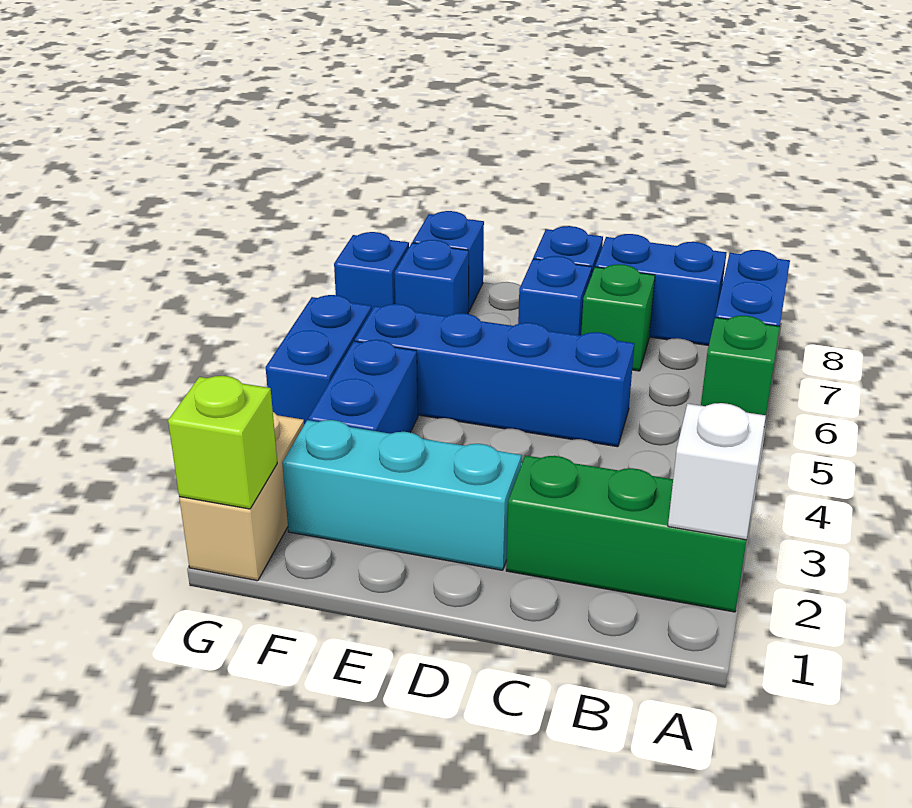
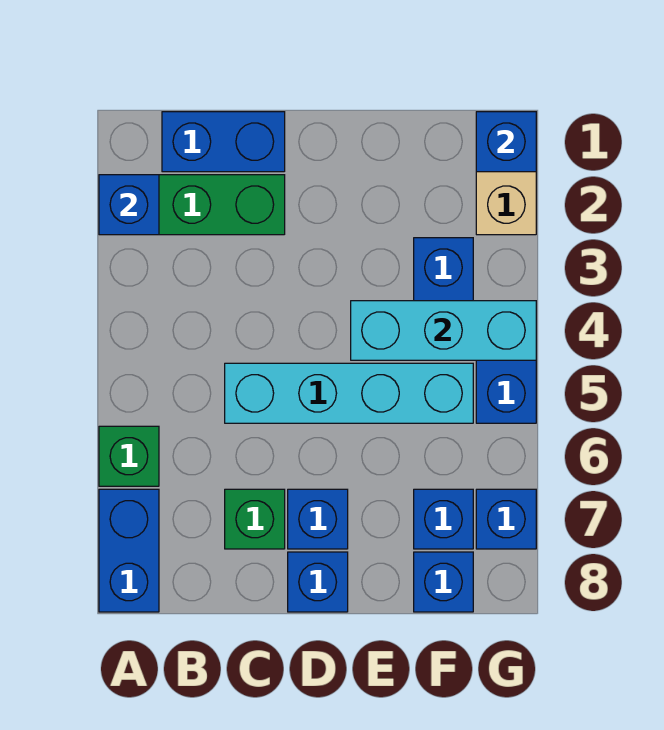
white 1x1 brick [668,403,766,540] -> blue 1x1 brick [99,175,159,235]
blue 1x2 brick [595,234,727,346] -> blue 1x2 brick moved to [162,112,285,172]
blue 1x4 brick [355,304,634,447] -> cyan 1x4 brick [225,363,473,423]
cyan 1x3 brick [282,420,521,570] -> cyan 1x3 brick moved to [351,301,536,360]
lime 1x1 brick [168,376,277,509] -> blue 1x1 brick [476,112,536,172]

